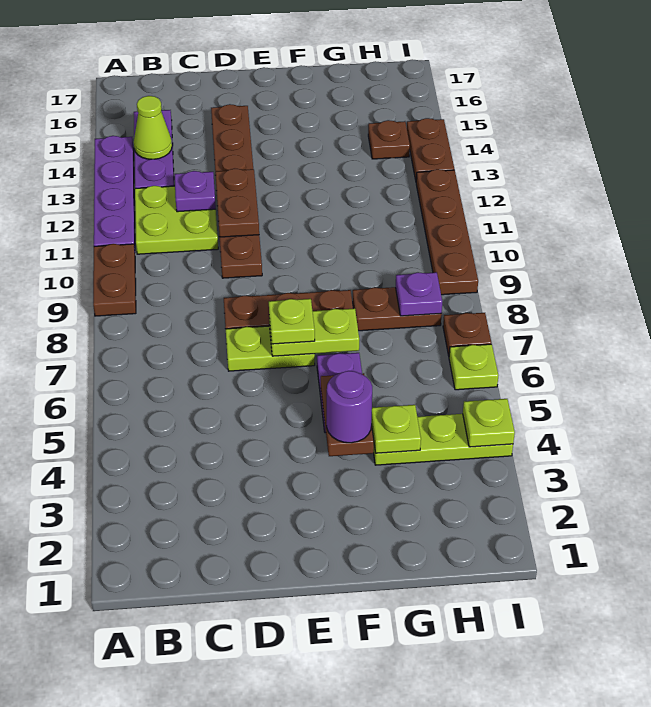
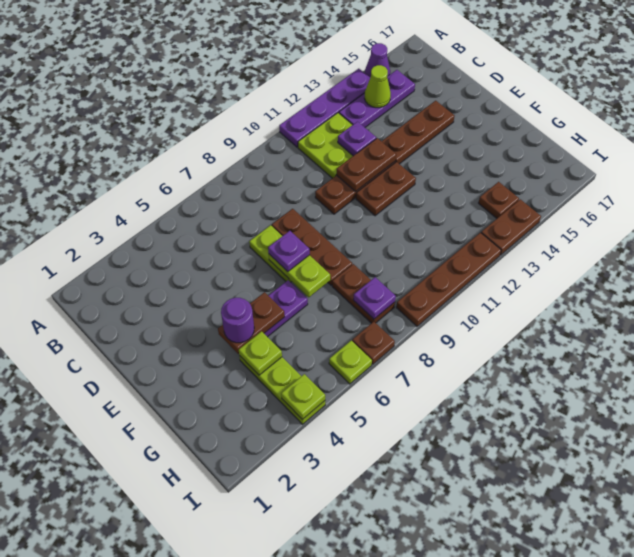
brown 1x2 plate [93,244,136,316] -> brown 1x2 plate moved to [356,162,416,216]
none -> purple 1x1 cone [365,43,390,77]
lime 1x1 plate [269,299,315,344] -> purple 1x1 plate [268,231,310,272]

